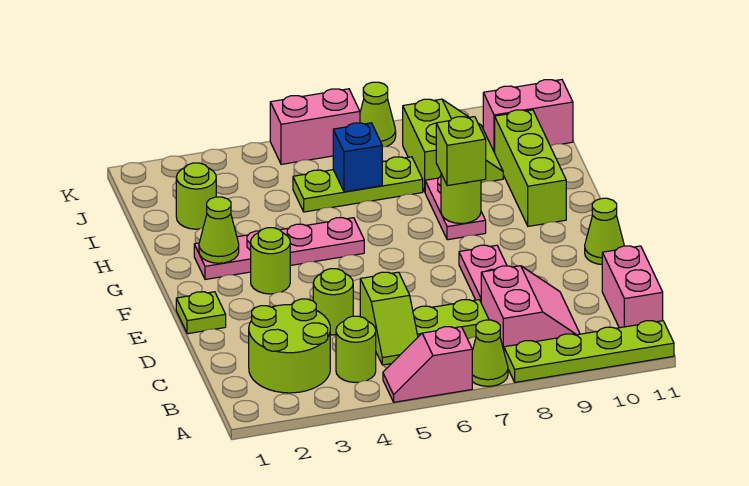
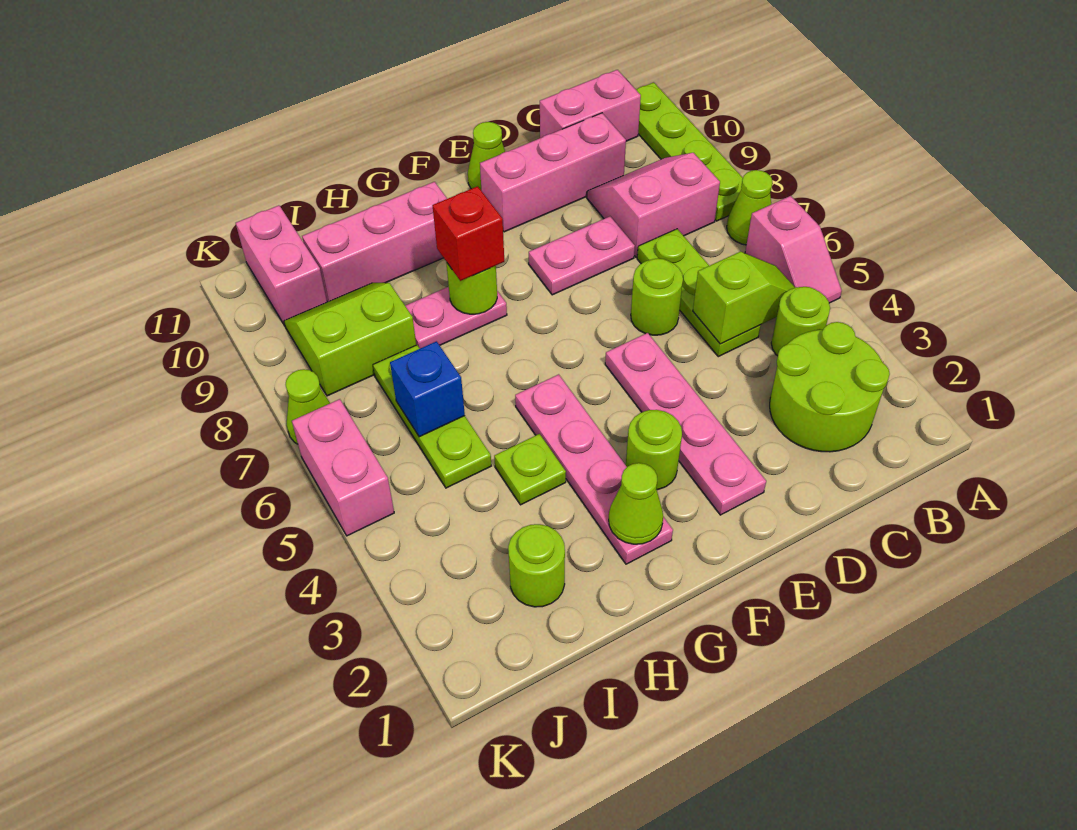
none -> pink 1x3 brick [480,113,626,232]
lime 1x1 round brick [313,269,353,335] -> lime 1x1 round brick moved to [631,258,683,335]
lime 1x1 plate [176,292,226,334] -> lime 1x1 plate moved to [494,434,566,505]
none -> pink 1x4 plate [605,333,766,515]
lime 1x1 brick [436,117,486,186] -> red 1x1 brick [432,186,504,281]
lime 1x3 brick [495,110,566,226] -> pink 1x3 brick [302,182,447,302]

